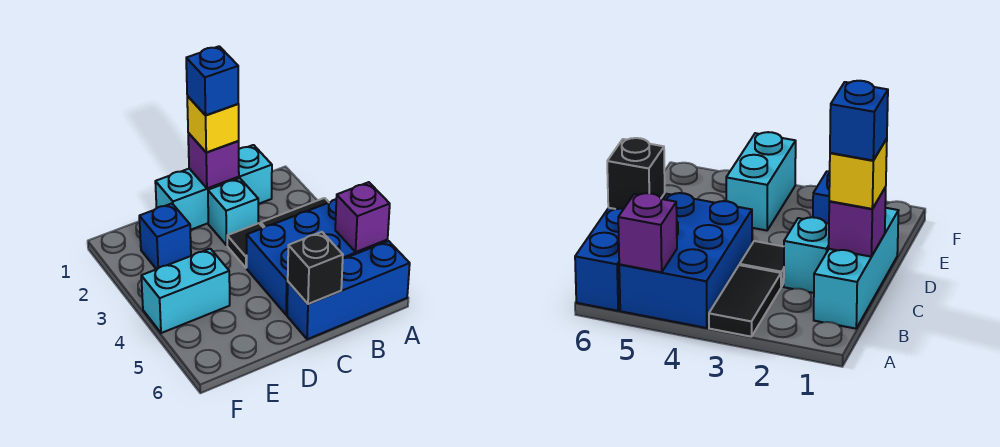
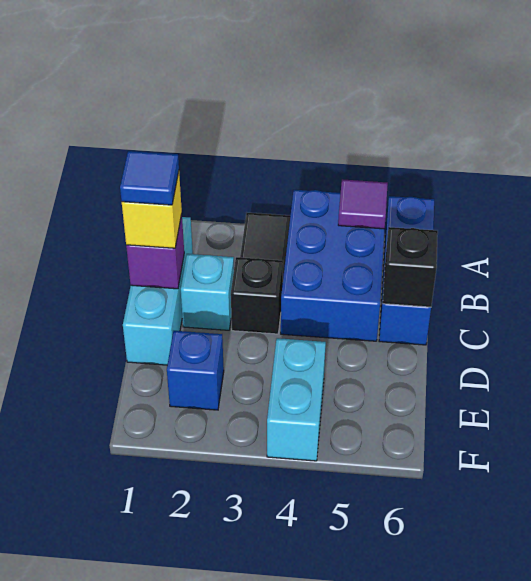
purple 1x1 brick [335,182,390,252] -> purple 1x1 tile [338,179,388,229]
blue 1x1 brick [186,46,238,115] -> blue 1x1 tile [120,151,179,205]
black 1x1 tile [227,223,263,268] -> black 1x1 brick [231,257,283,334]

